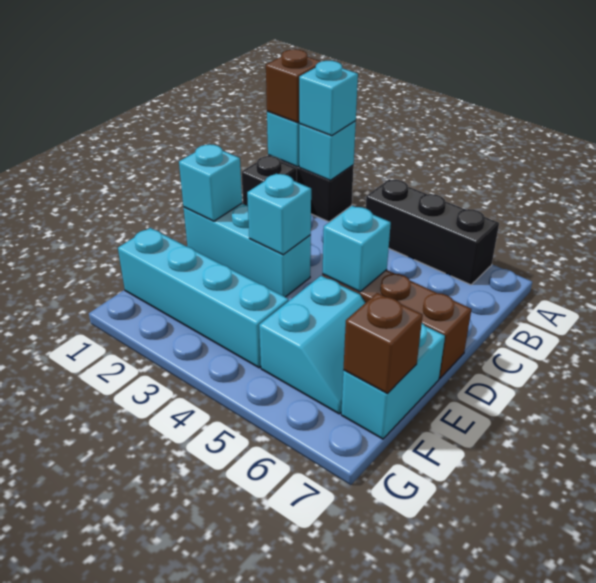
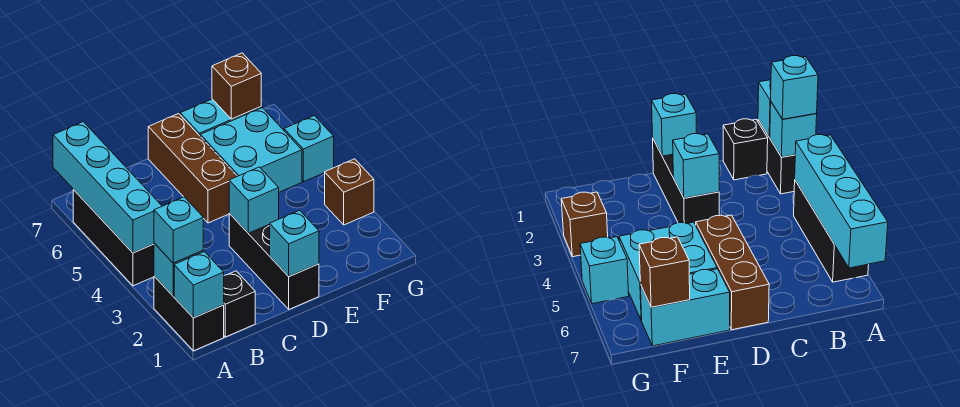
brown 1x1 brick [266,49,321,123] -> brown 1x1 brick moved to [325,159,374,225]
cyan 1x3 brick [184,204,311,297] -> black 1x3 brick [229,213,319,309]
cyan 1x1 brick [322,206,391,292] -> cyan 1x1 brick moved to [284,116,334,182]
cyan 2x2 slope [259,276,365,414] -> cyan 2x2 brick [200,108,302,192]
cyan 1x4 brick [118,228,289,368] -> cyan 1x4 brick moved to [53,122,162,253]

